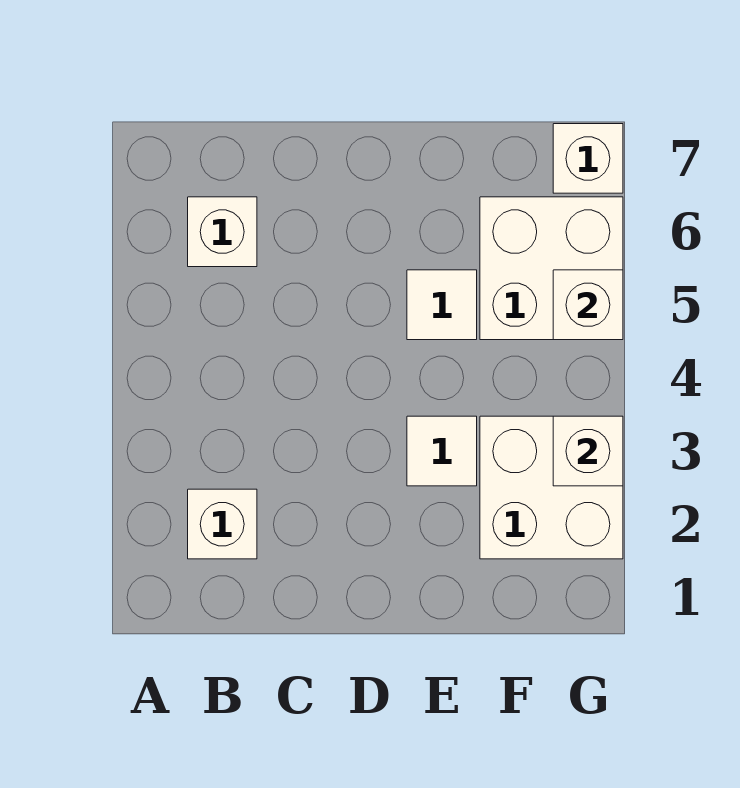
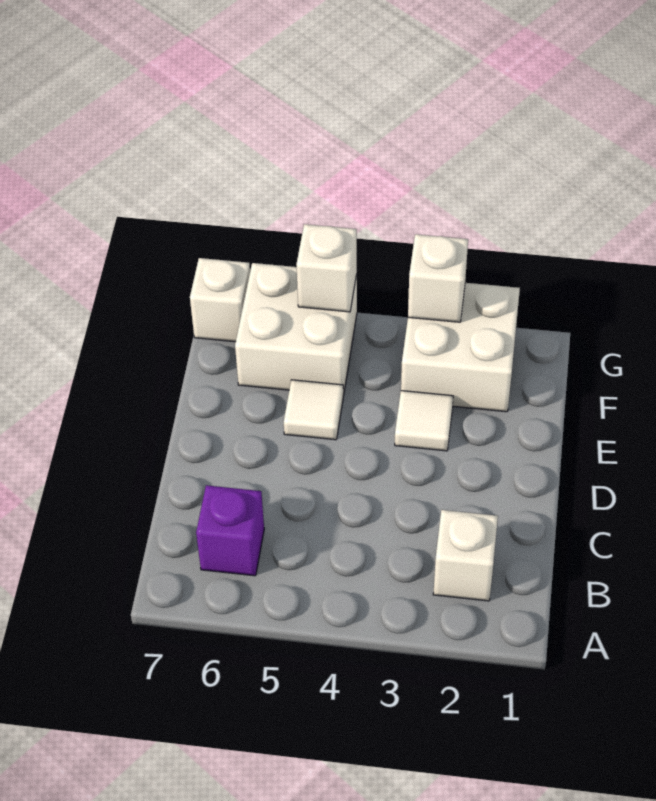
white 1x1 brick [188,197,257,267] -> purple 1x1 brick [196,485,264,576]

